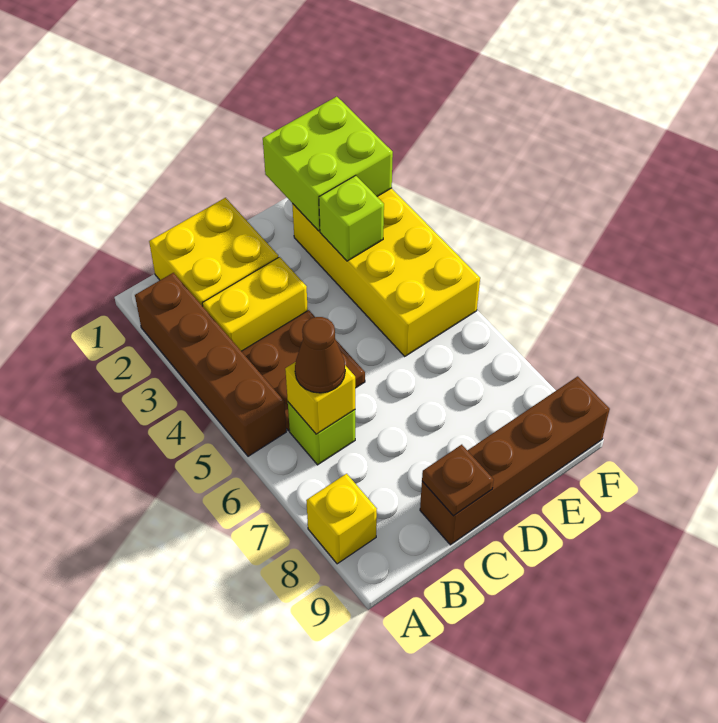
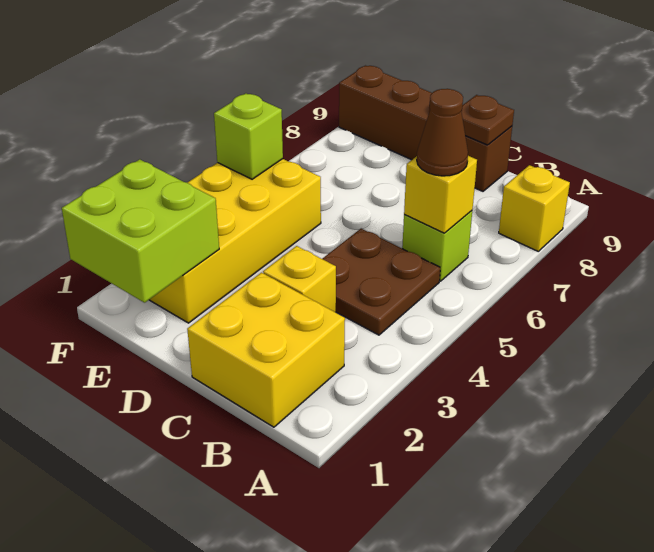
brown 1x4 brick [135,273,286,456] -> none
yellow 1x2 brick [202,257,308,351] -> yellow 1x1 brick [263,246,336,312]
lime 1x1 brick [319,175,384,261] -> lime 1x1 brick moved to [214,93,283,179]

